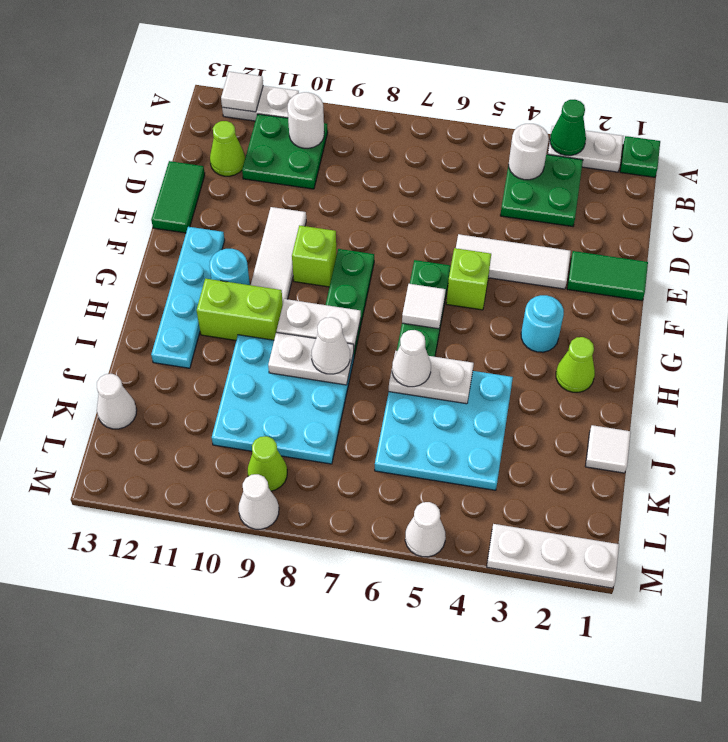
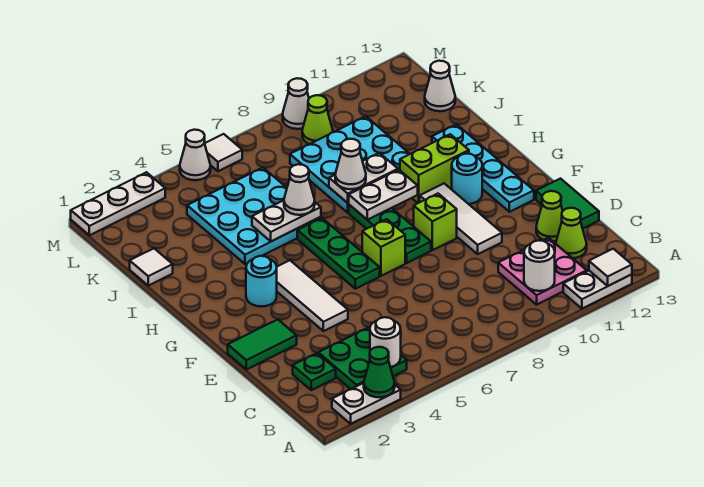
green 1x1 plate [620,136,660,177] -> green 1x1 plate moved to [293,353,336,390]
green 2x2 plate [242,114,328,189] -> pink 2x2 plate [498,238,587,305]
white 1x3 tile [456,234,571,289] -> white 1x3 tile turned to [277,260,348,331]
lime 1x1 brick [446,248,491,310] -> lime 1x1 brick moved to [362,219,405,276]
white 1x1 tile [402,284,446,329] -> white 1x1 tile moved to [205,134,242,171]
lime 1x1 cone [556,337,595,392] -> lime 1x1 cone moved to [536,191,563,241]

